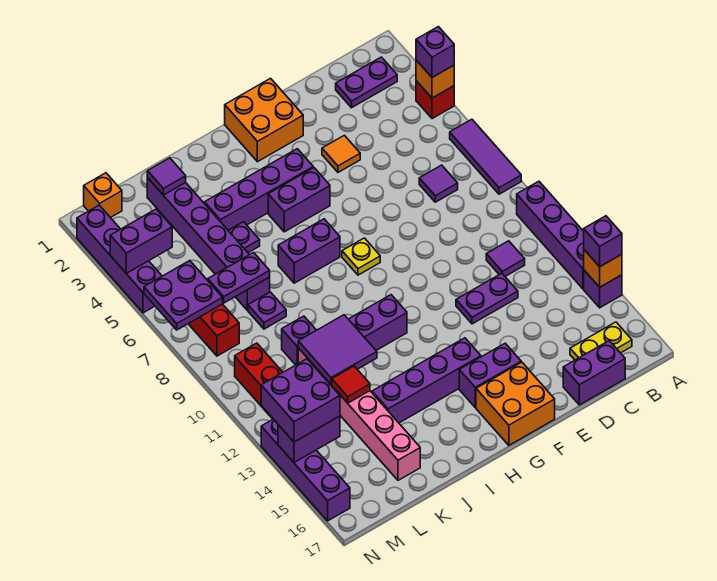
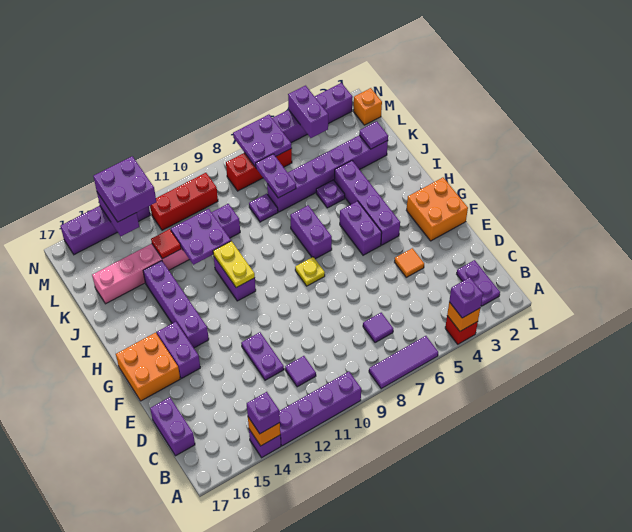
yellow 1x2 plate [570,322,632,360] -> yellow 1x2 plate moved to [213,241,255,288]
purple 2x2 tile [298,315,377,384] -> purple 2x2 plate [171,209,231,265]

